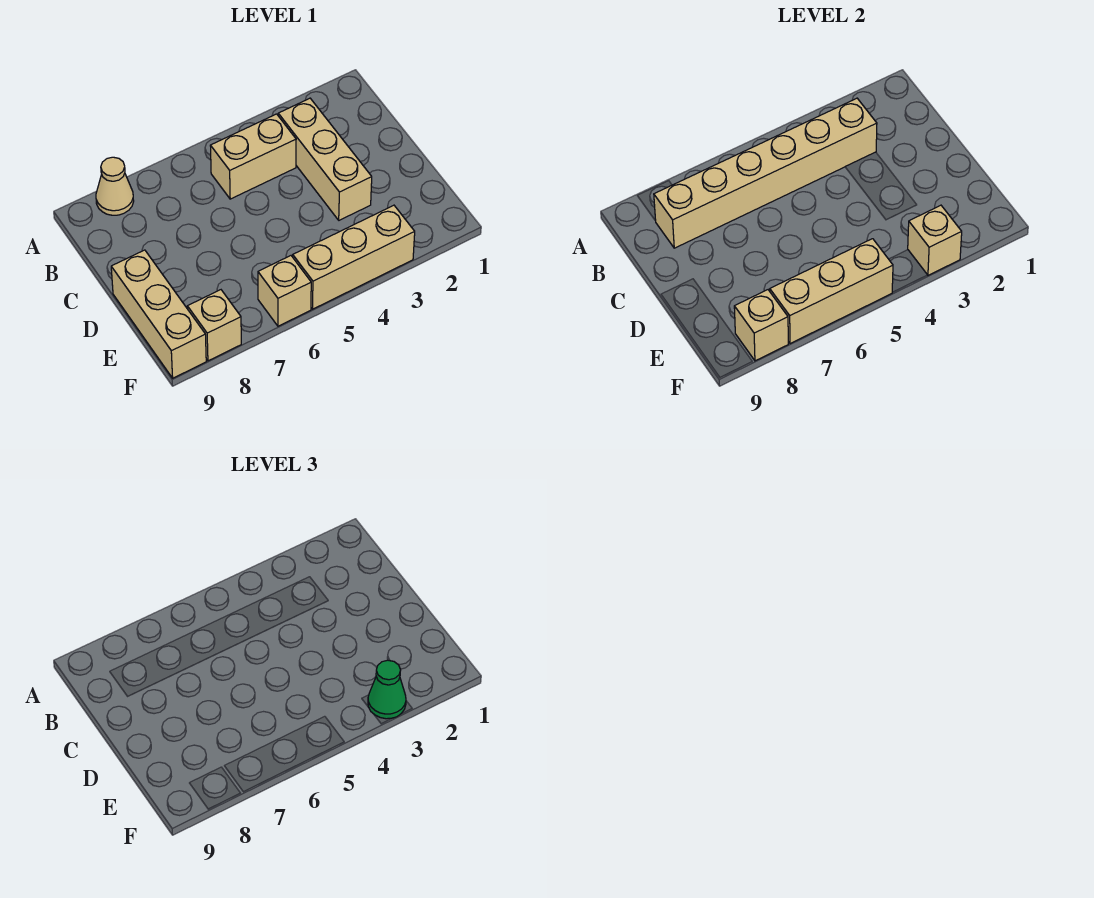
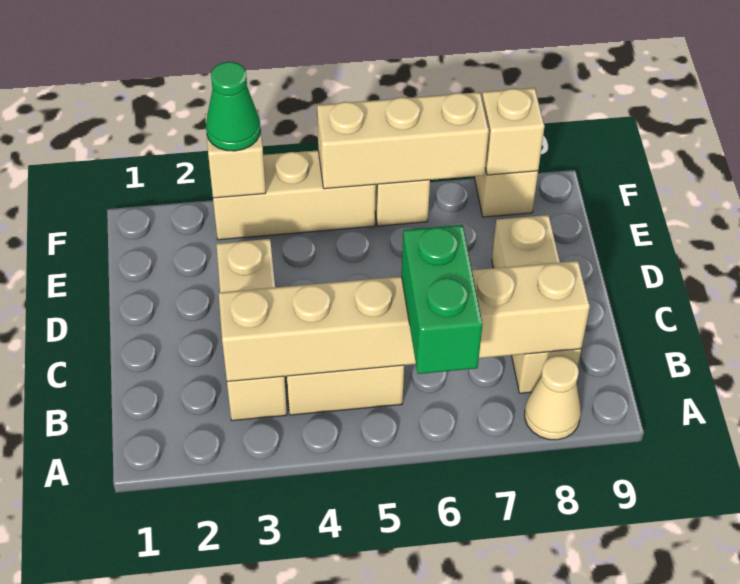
none -> green 1x2 brick [402,225,483,374]
tan 1x3 brick [111,250,206,378] -> tan 1x3 brick moved to [492,215,581,393]

